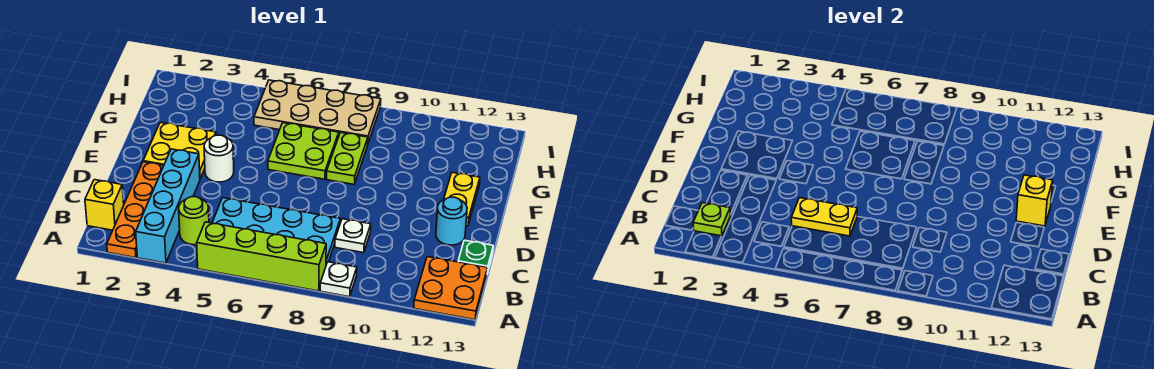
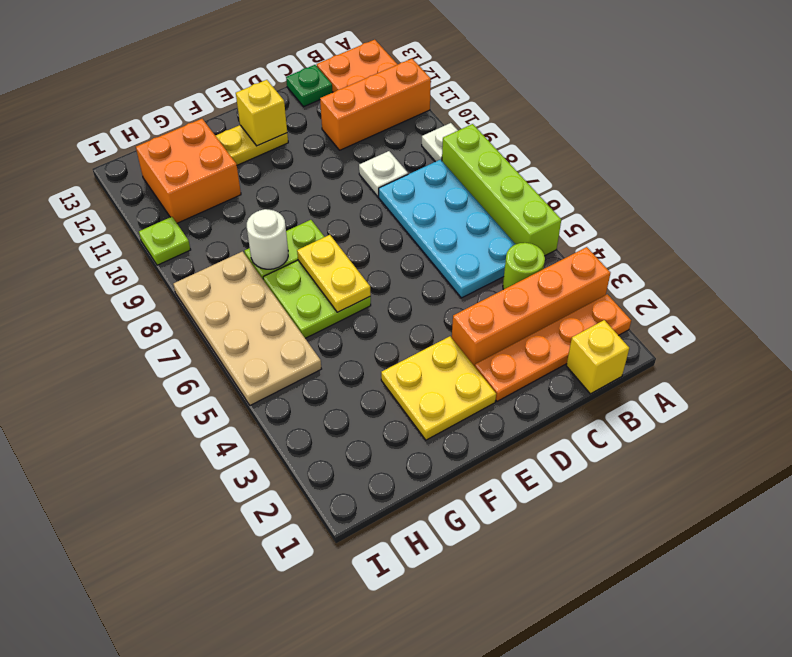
cyan 1x4 brick [136,149,200,263] -> orange 1x4 brick [452,247,611,366]
none -> orange 1x3 brick [320,59,431,150]
lime 1x1 plate [693,203,731,236] -> lime 1x1 plate moved to [139,217,191,265]
yellow 1x2 plate [791,198,857,236] -> yellow 1x2 plate moved to [297,235,371,312]
cyan 1x1 round brick [436,197,467,245] -> none
white 1x1 round brick [204,135,234,182] -> white 1x1 round brick moved to [247,209,288,269]
none -> orange 2x2 brick [136,119,241,223]

